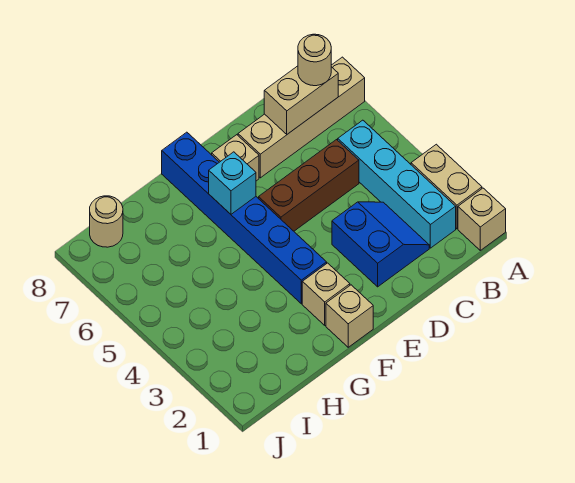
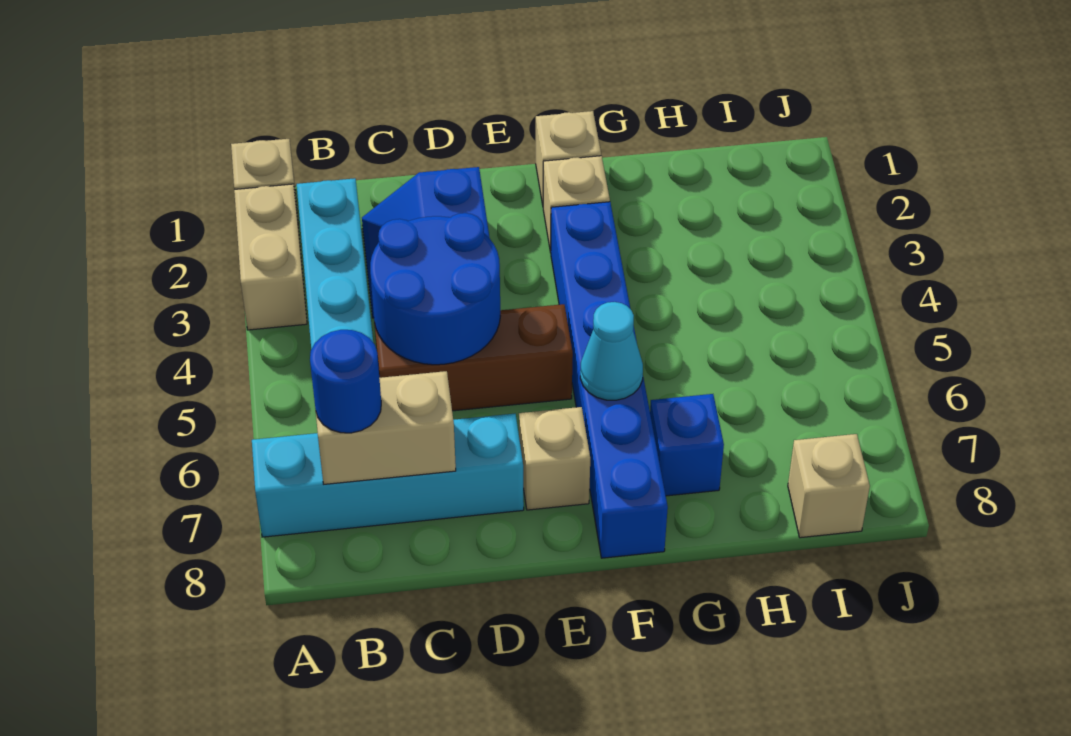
tan 1x4 brick [238,57,365,178] -> cyan 1x4 brick [252,414,524,537]
tan 1x1 round brick [298,34,331,86] -> blue 1x1 round brick [310,330,381,433]
none -> blue 2x2 round brick [370,213,500,365]
cyan 1x1 brick [209,152,256,214] -> cyan 1x1 cone [580,302,643,400]
none -> blue 1x1 brick [650,394,724,496]
tan 1x1 round brick [90,196,123,247] -> tan 1x1 brick [788,434,870,538]

